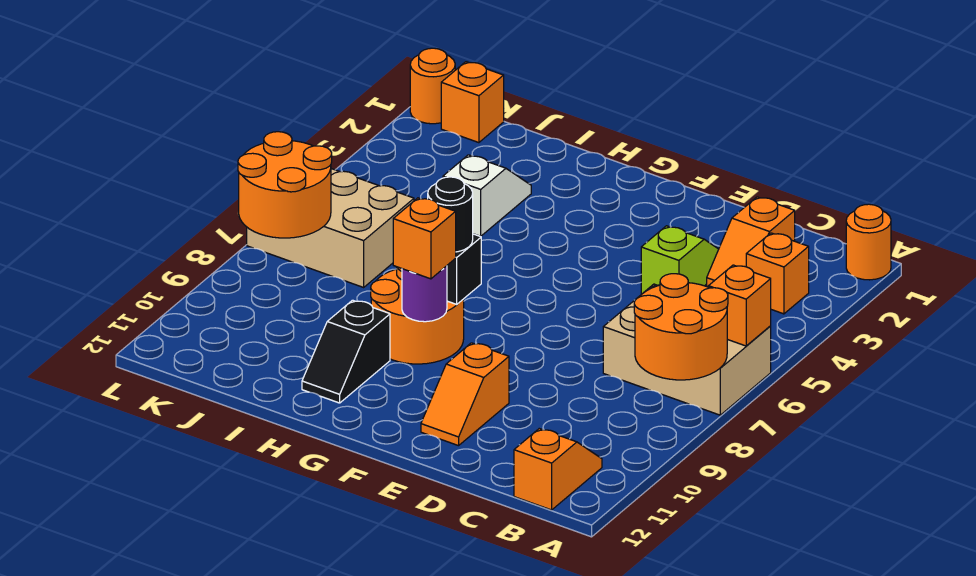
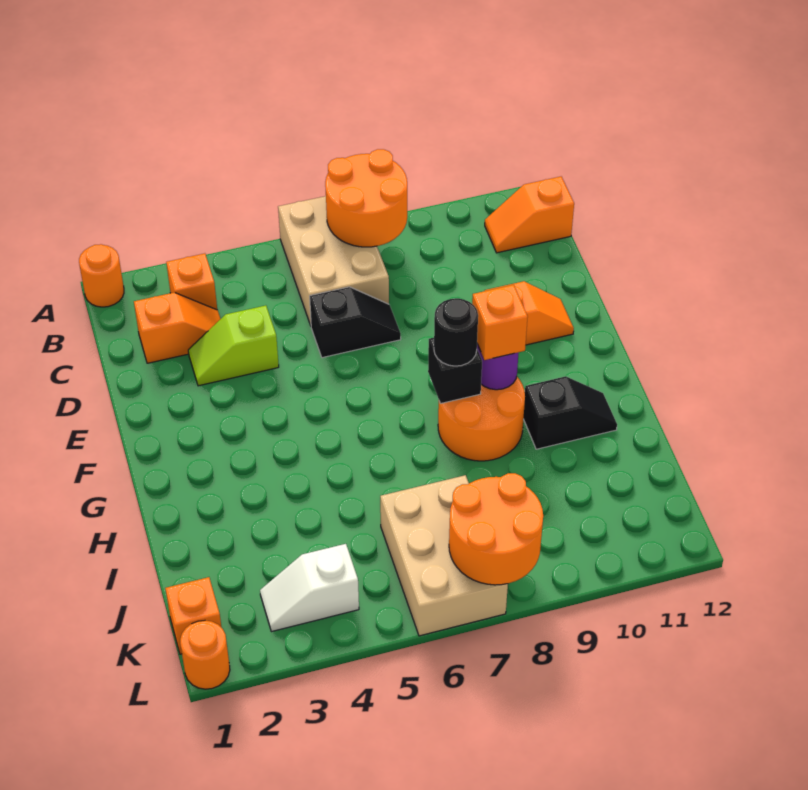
orange 1x1 brick [708,265,771,346] -> none
none -> black 1x2 slope [310,287,401,358]
white 1x2 slope [443,155,531,236] -> white 1x2 slope moved to [260,544,359,632]

